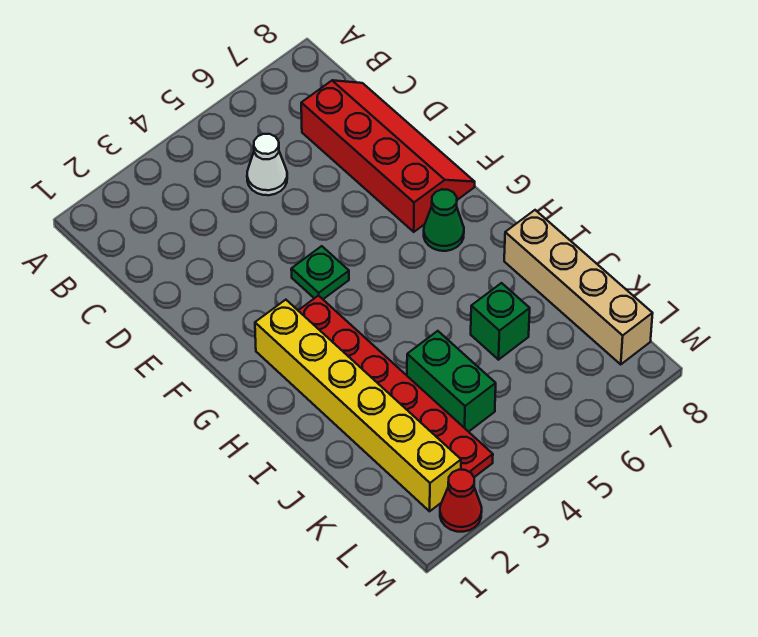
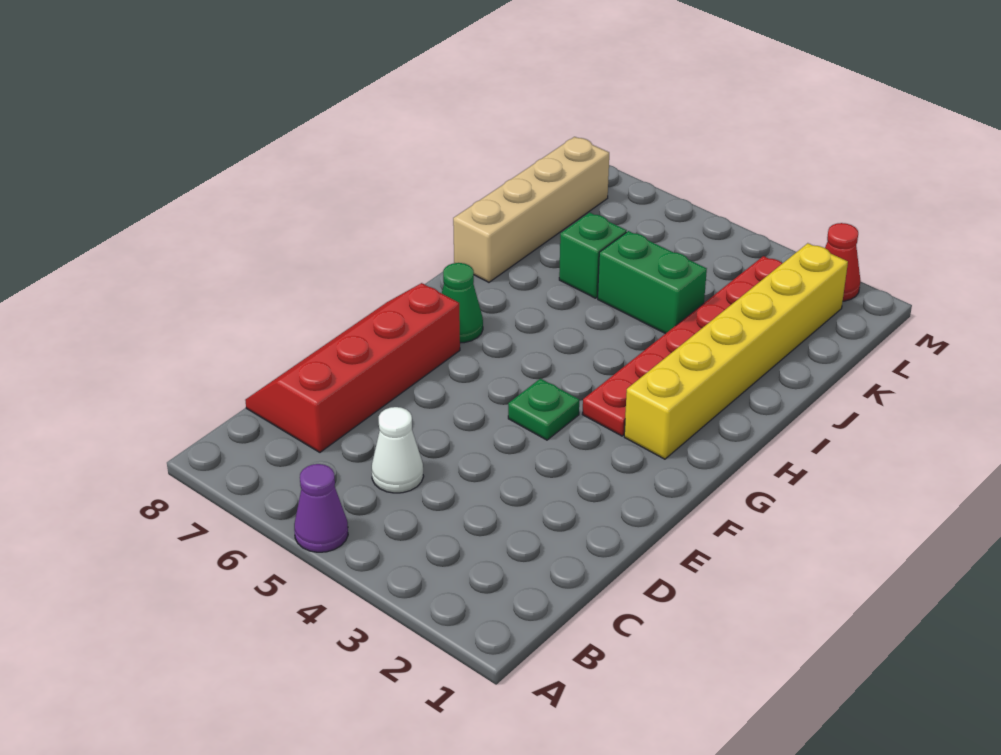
none -> purple 1x1 cone [294,464,348,552]
green 1x2 brick [407,331,496,432] -> green 1x2 brick turned to [598,231,707,334]

